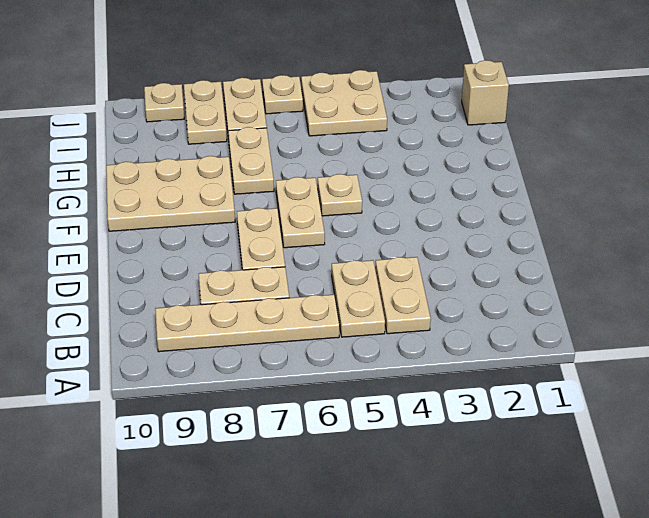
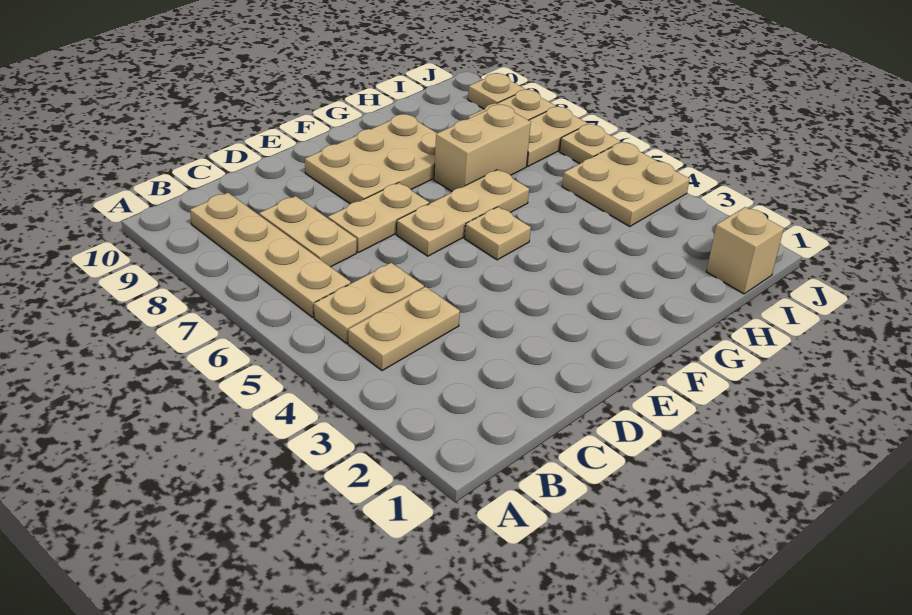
tan 1x2 plate [276,177,325,248] -> tan 1x3 plate [397,170,529,256]
tan 2x3 plate [106,156,235,231] -> tan 2x3 plate turned to [305,114,437,204]
tan 1x2 plate [228,127,274,194] -> tan 1x2 brick [434,105,531,191]

